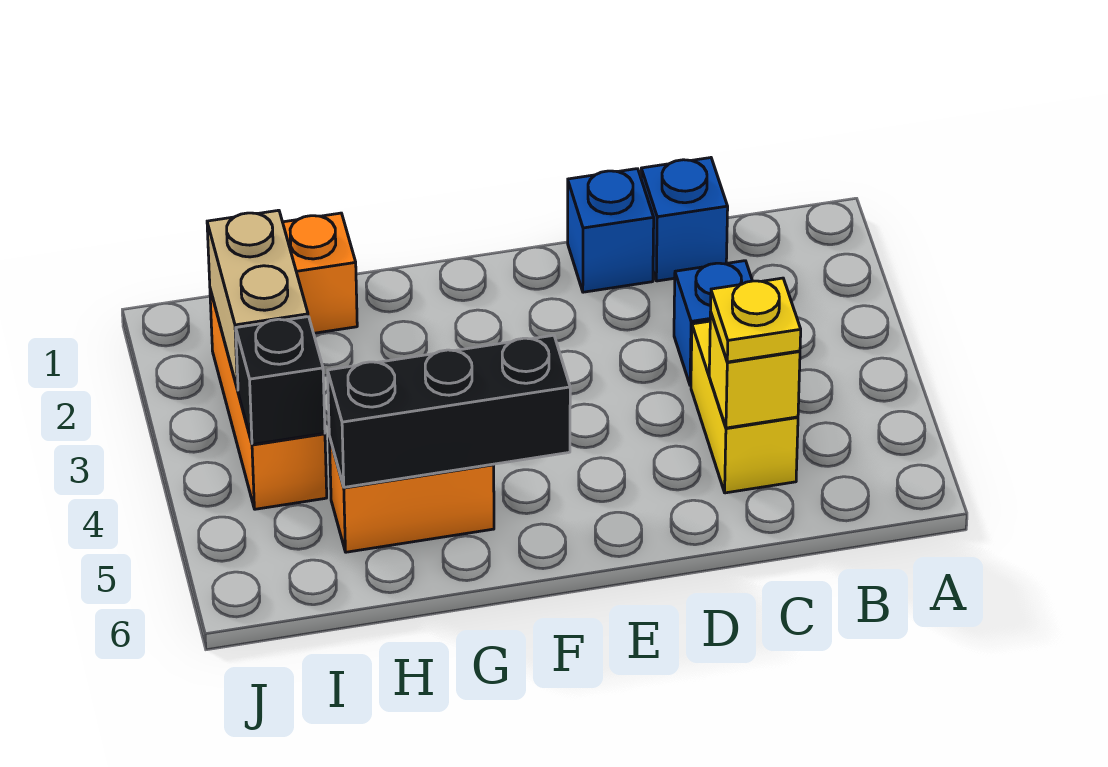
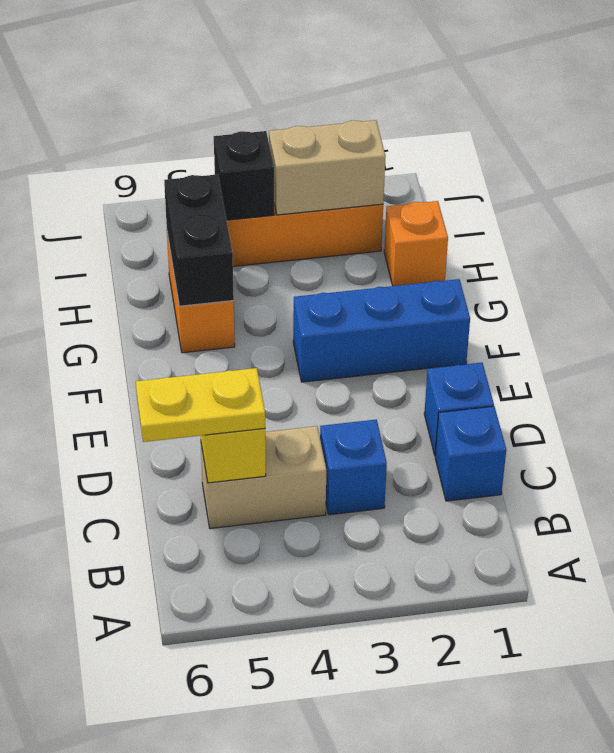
yellow 1x2 brick [691,321,798,493] -> tan 1x2 brick [201,426,326,529]
yellow 1x1 plate [711,278,801,362] -> yellow 1x2 plate [136,368,265,442]
none -> blue 1x3 brick [293,279,470,382]
black 1x3 brick [328,335,570,487] -> black 1x2 brick [164,174,234,306]

